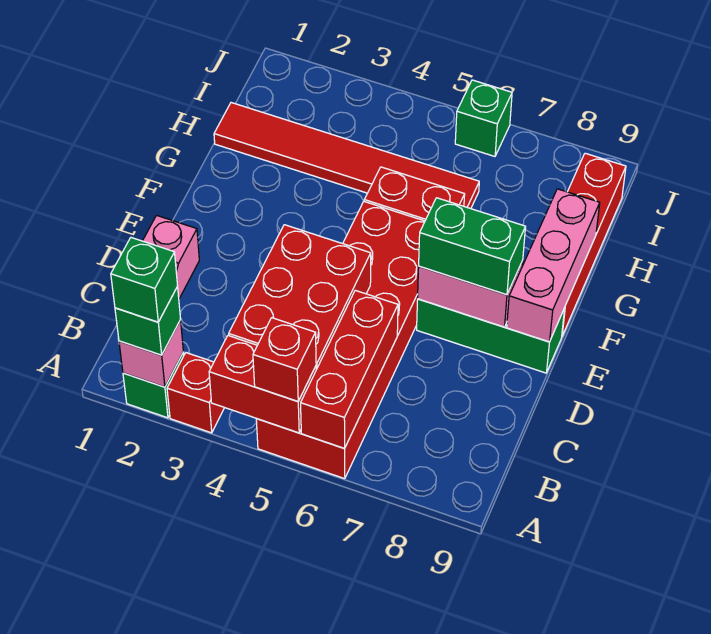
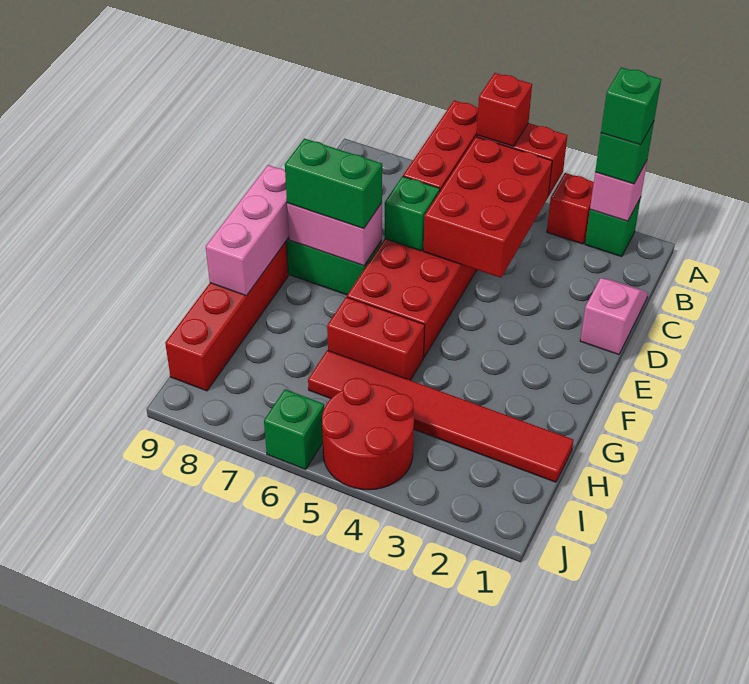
none -> green 1x1 brick [385,176,440,251]
none -> red 2x2 round brick [322,378,414,490]

